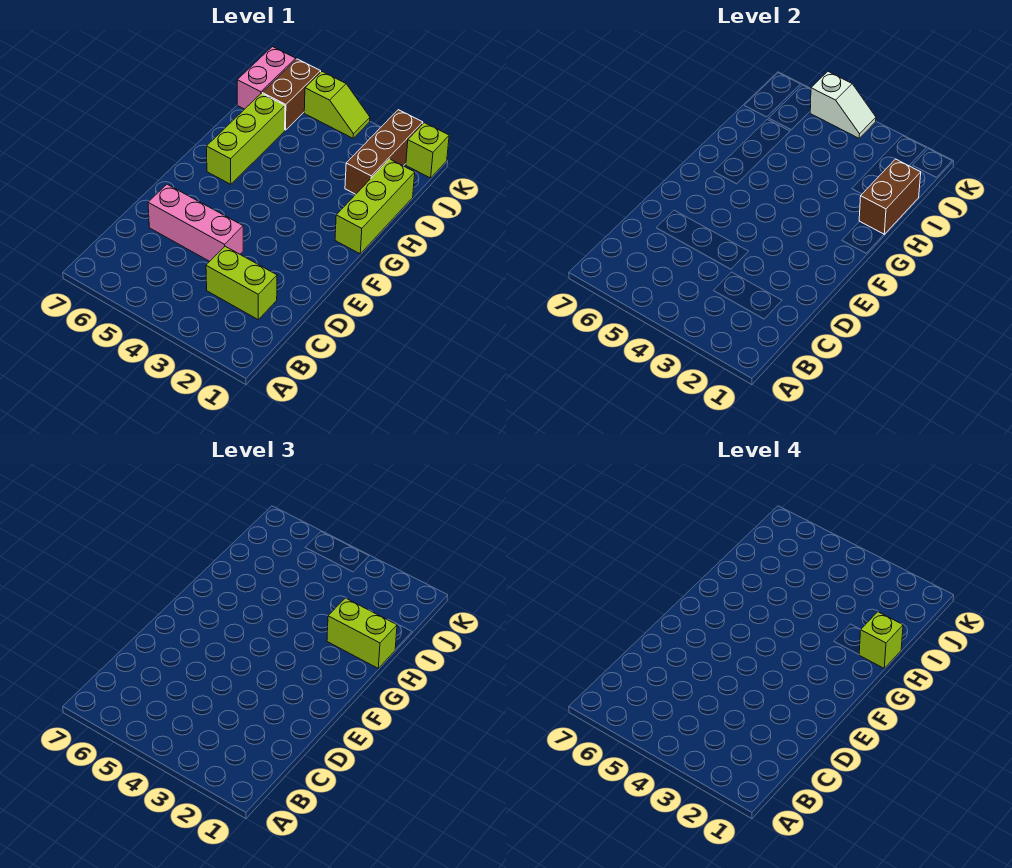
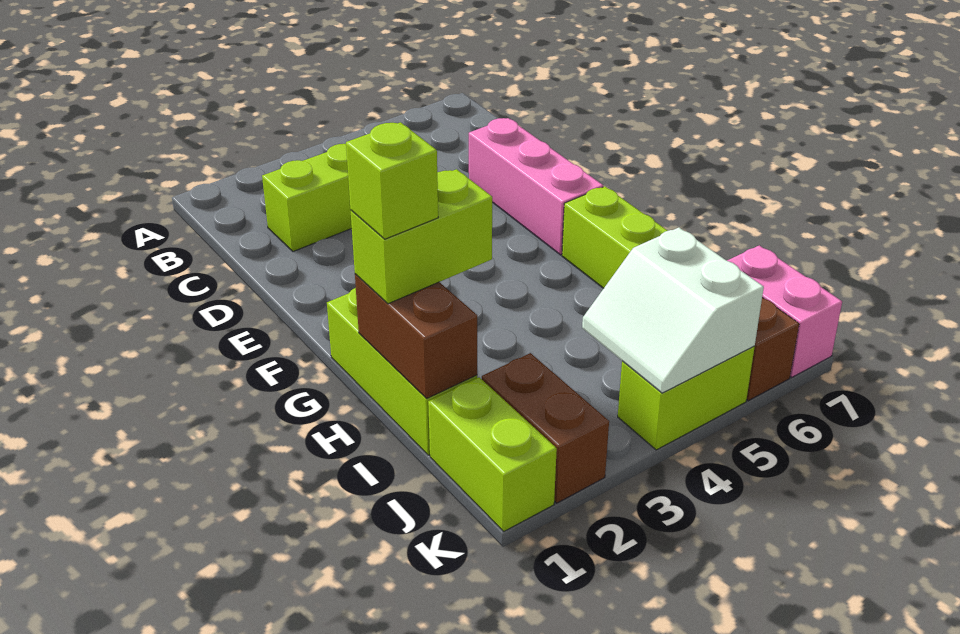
pink 1x3 brick [148,184,243,261] -> pink 1x3 brick turned to [469,118,603,255]
brown 1x3 brick [345,110,423,194] -> brown 1x2 brick [482,353,609,503]
lime 1x1 brick [406,123,449,178] -> lime 1x2 brick [428,377,557,531]
lime 1x2 slope [304,72,370,138] -> lime 1x2 brick [618,346,754,450]
white 1x2 slope [810,72,876,138] -> white 2x2 slope [582,228,764,393]

